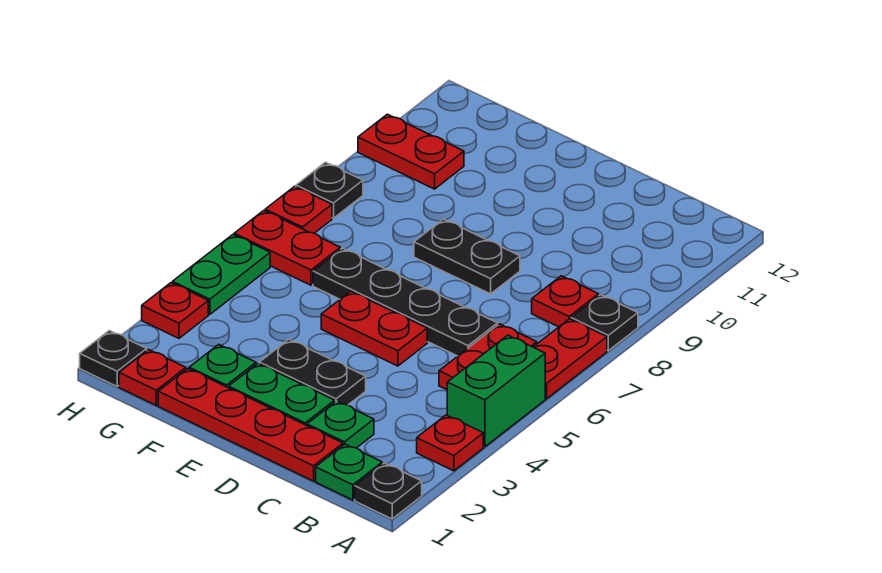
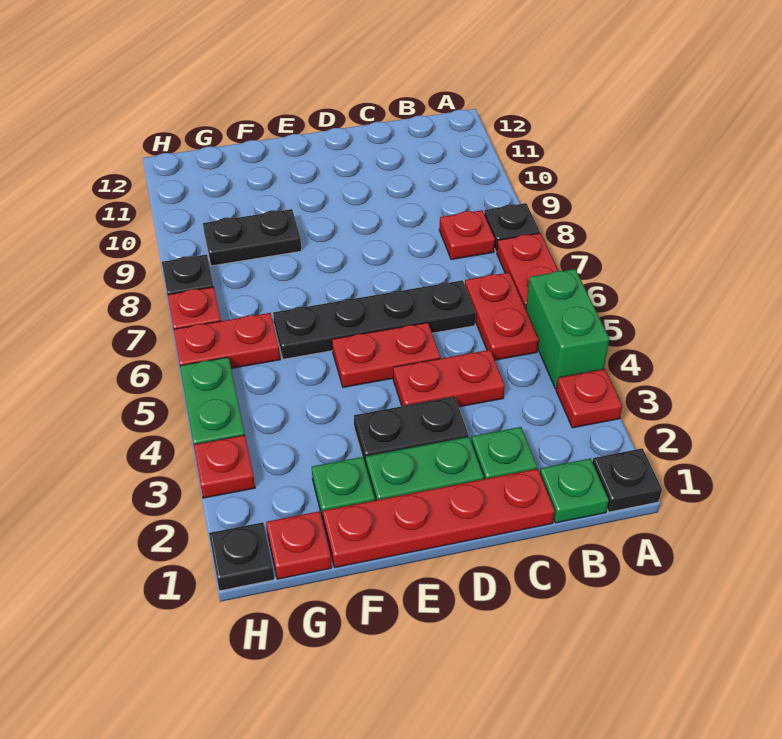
black 1x2 plate [414,219,520,294] -> black 1x2 plate moved to [203,209,301,266]
red 1x2 plate [358,114,464,189] -> red 1x2 plate moved to [393,350,505,407]

